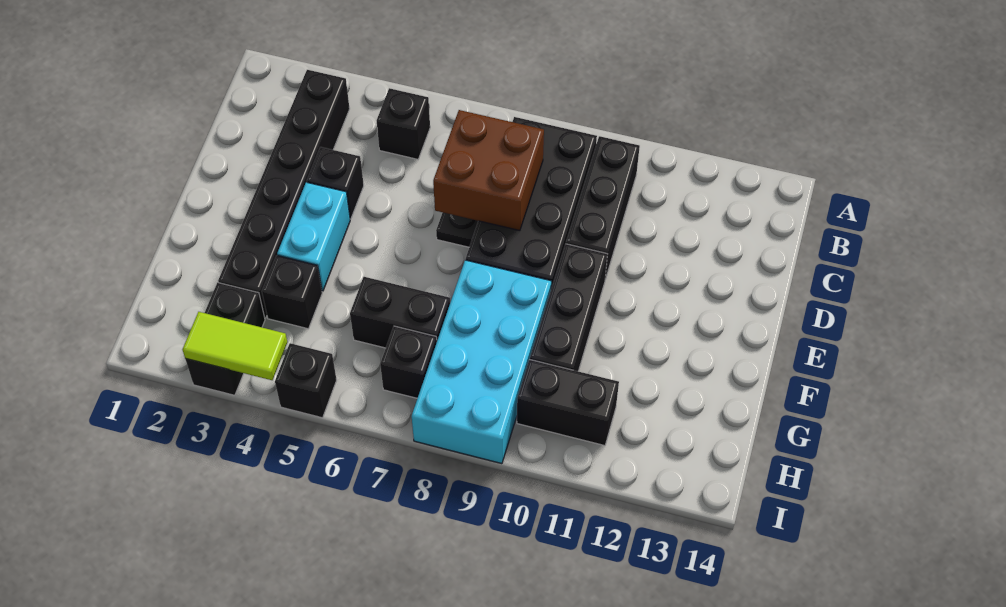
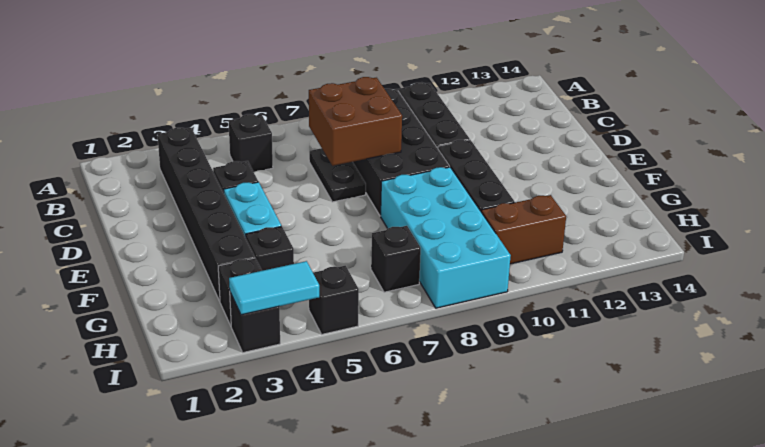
black 1x2 brick [350,277,450,348] -> none
black 1x2 brick [517,359,619,446] -> brown 1x2 brick [481,195,566,264]
lime 1x2 tile [183,312,287,380] -> cyan 1x2 tile [229,261,319,315]

